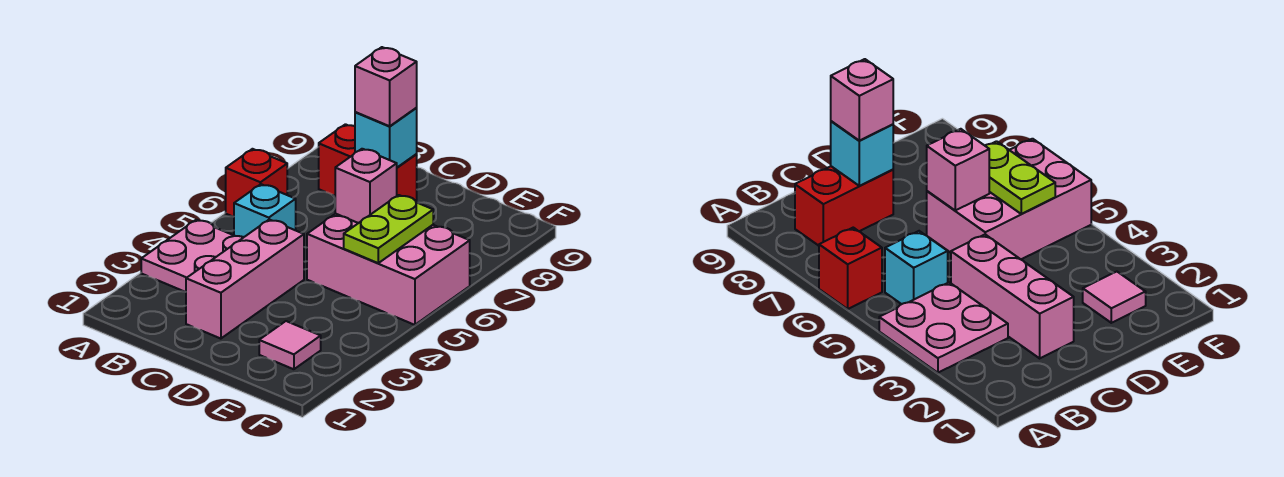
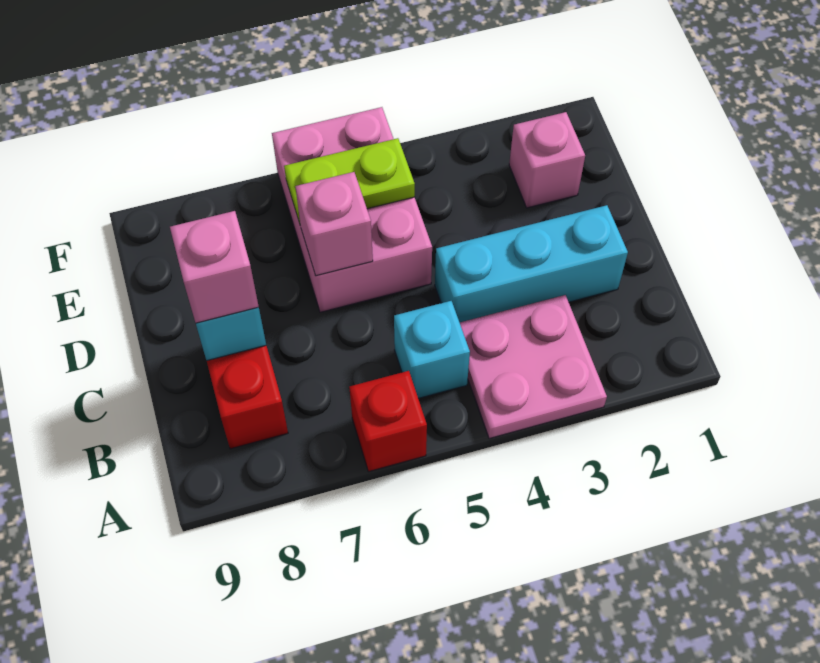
pink 1x3 brick [186,219,304,339] -> cyan 1x3 brick [435,205,628,322]
pink 1x1 tile [259,321,321,369] -> pink 1x1 brick [509,112,585,208]

